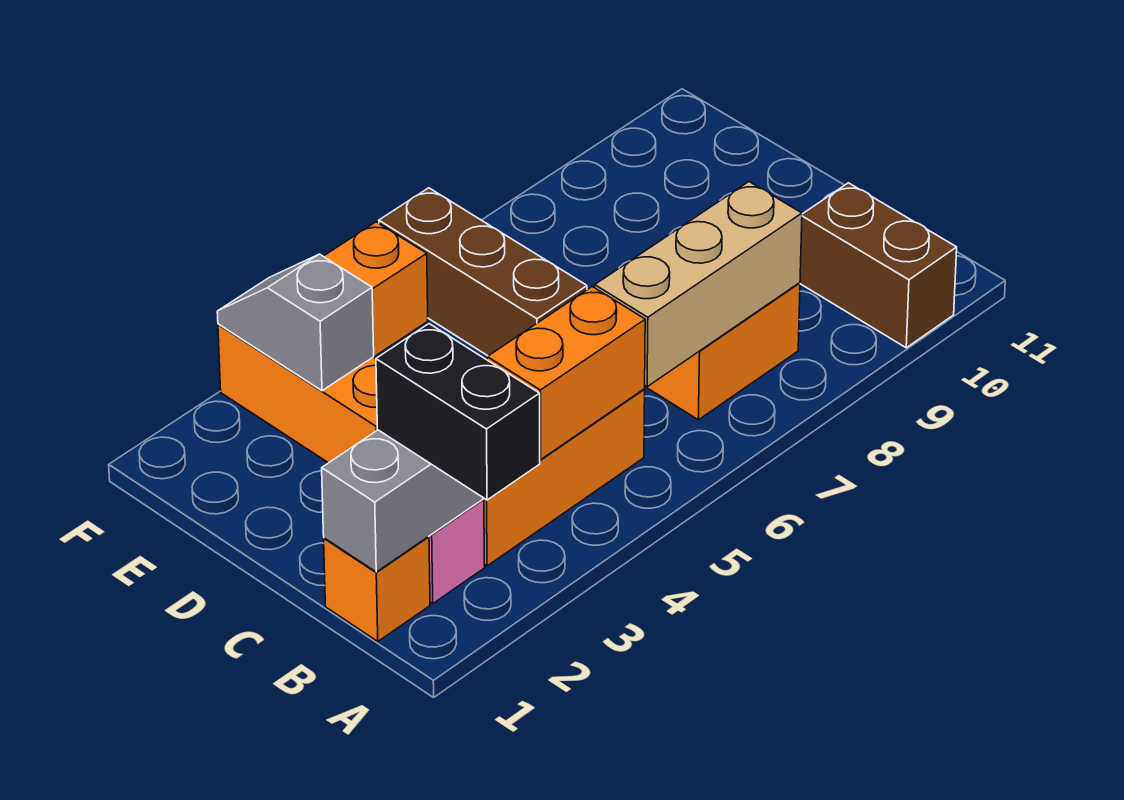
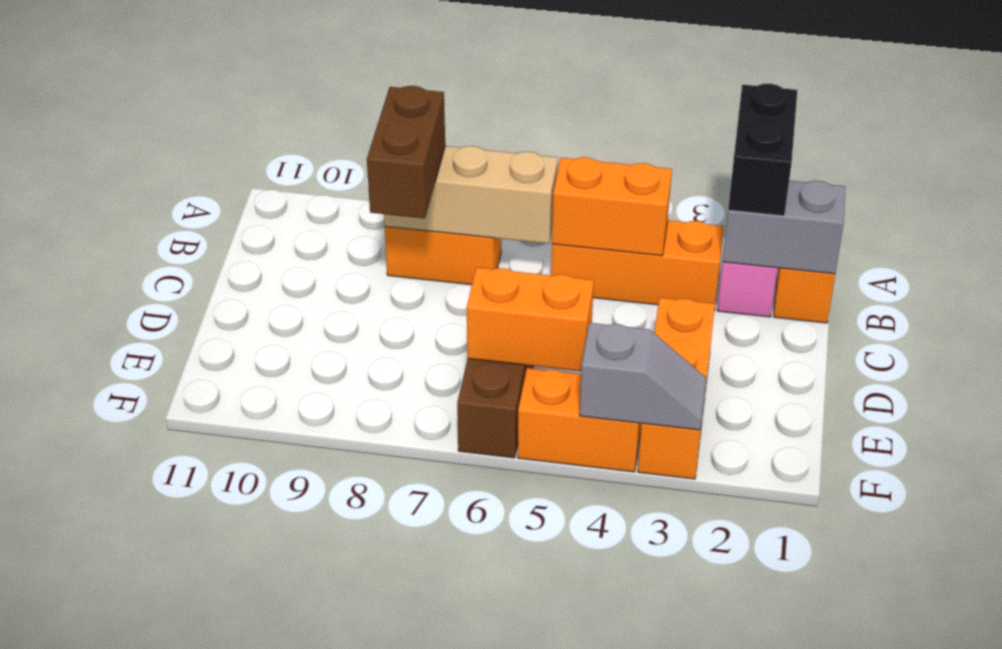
brown 1x2 brick [800,183,957,348] -> brown 1x2 brick moved to [367,86,445,218]
grey 1x2 slope [217,254,374,391] -> grey 1x2 slope turned to [580,323,706,430]
none -> orange 1x2 brick [467,267,594,371]

